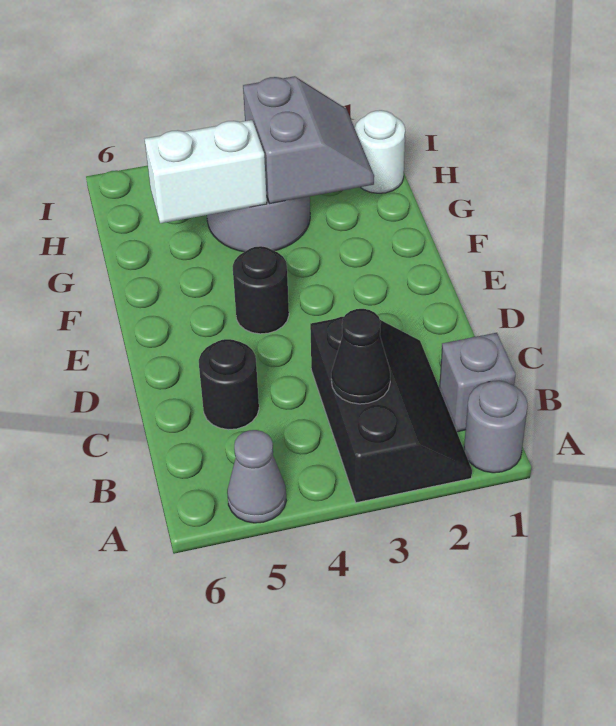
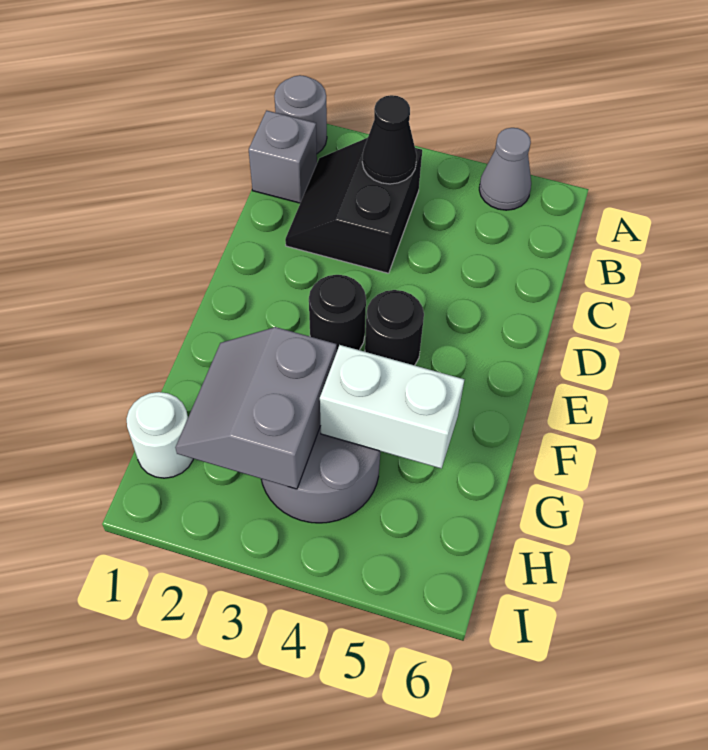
black 2x3 slope [310,317,472,503] -> black 2x2 slope [285,138,422,273]
black 1x1 round brick [199,339,259,430] -> black 1x1 round brick moved to [309,275,366,350]

